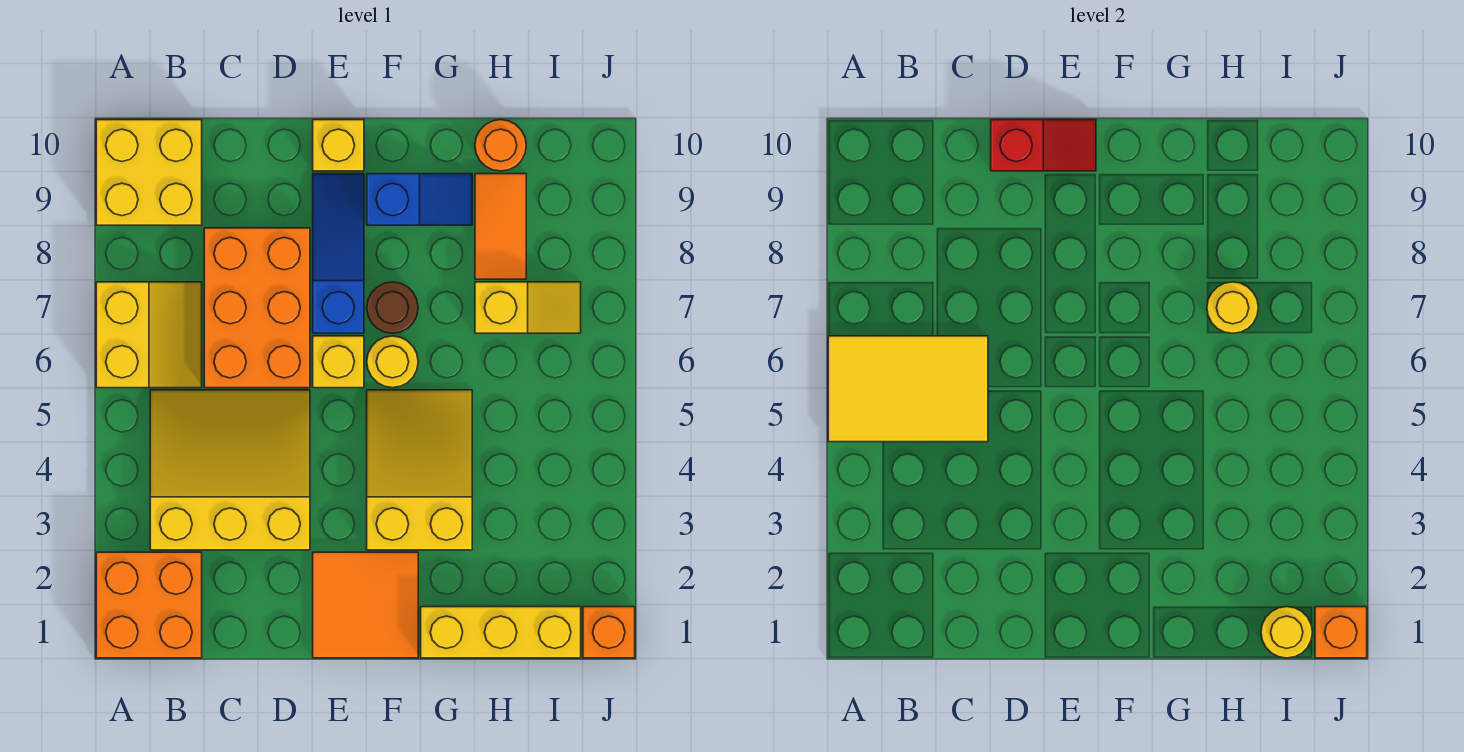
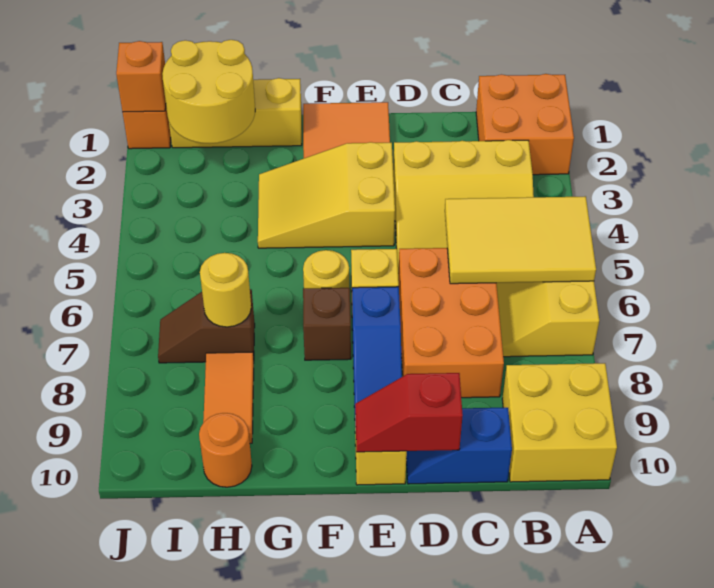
yellow 2x3 slope [367,390,472,550] -> yellow 2x3 slope turned to [258,142,395,248]
brown 1x1 round brick [367,282,418,333] -> brown 1x1 brick [303,288,351,360]
blue 1x2 slope [367,174,472,225] -> blue 1x2 slope moved to [406,408,512,484]
yellow 1x2 slope [475,282,581,333] -> brown 1x2 slope [158,289,255,363]
yellow 1x1 round brick [1261,607,1312,658] -> yellow 2x2 round brick [162,40,255,144]

